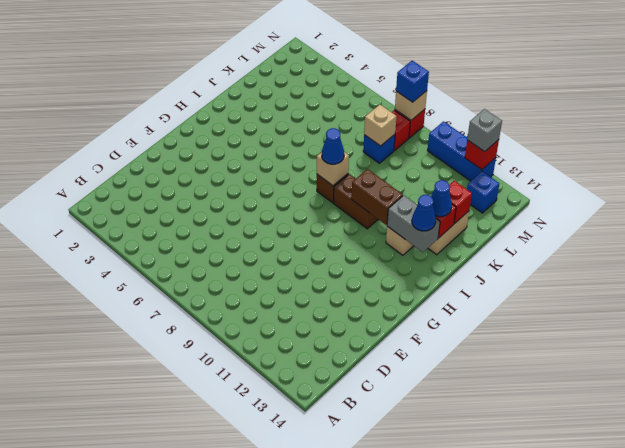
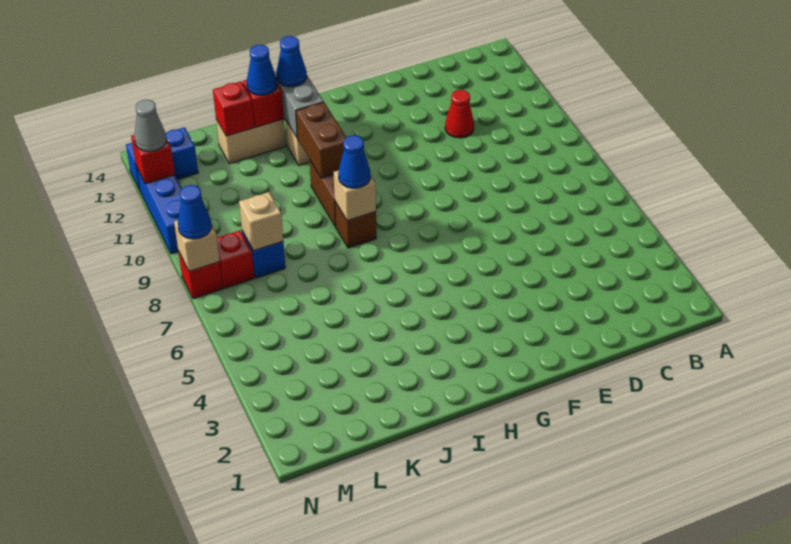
none -> red 1x1 cone [445,90,474,138]
blue 1x1 brick [467,171,499,213] -> blue 1x2 brick [126,127,198,190]
blue 1x1 brick [396,61,429,102] -> blue 1x1 cone [178,185,212,239]
grey 1x1 brick [467,109,502,152] -> grey 1x1 cone [134,100,167,152]

